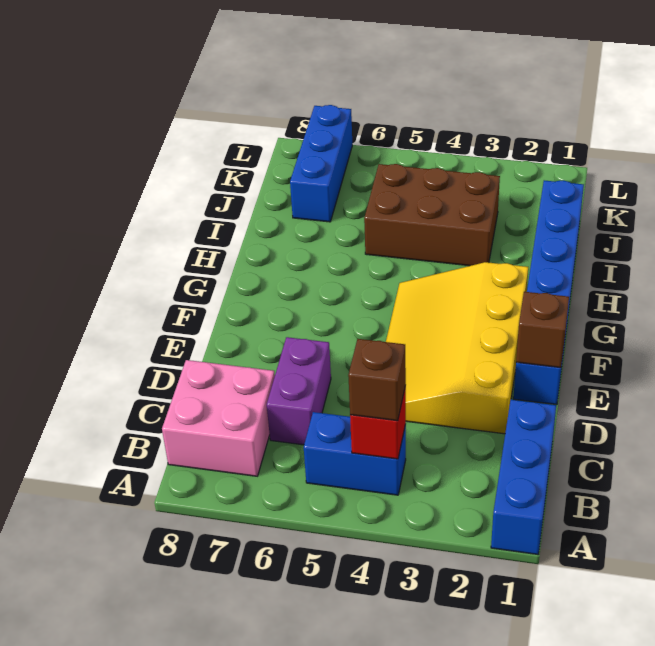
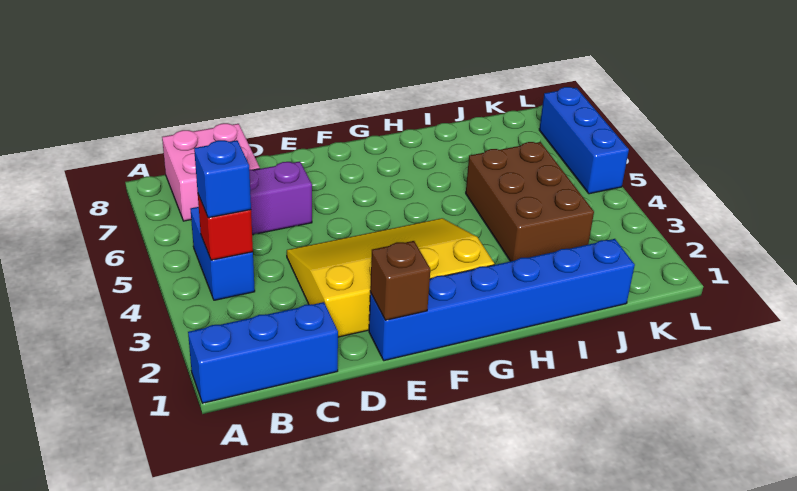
brown 1x1 brick [348,339,406,421] -> blue 1x1 brick [194,140,251,218]
blue 1x3 brick [290,105,352,222] -> blue 1x3 brick turned to [539,87,629,194]

